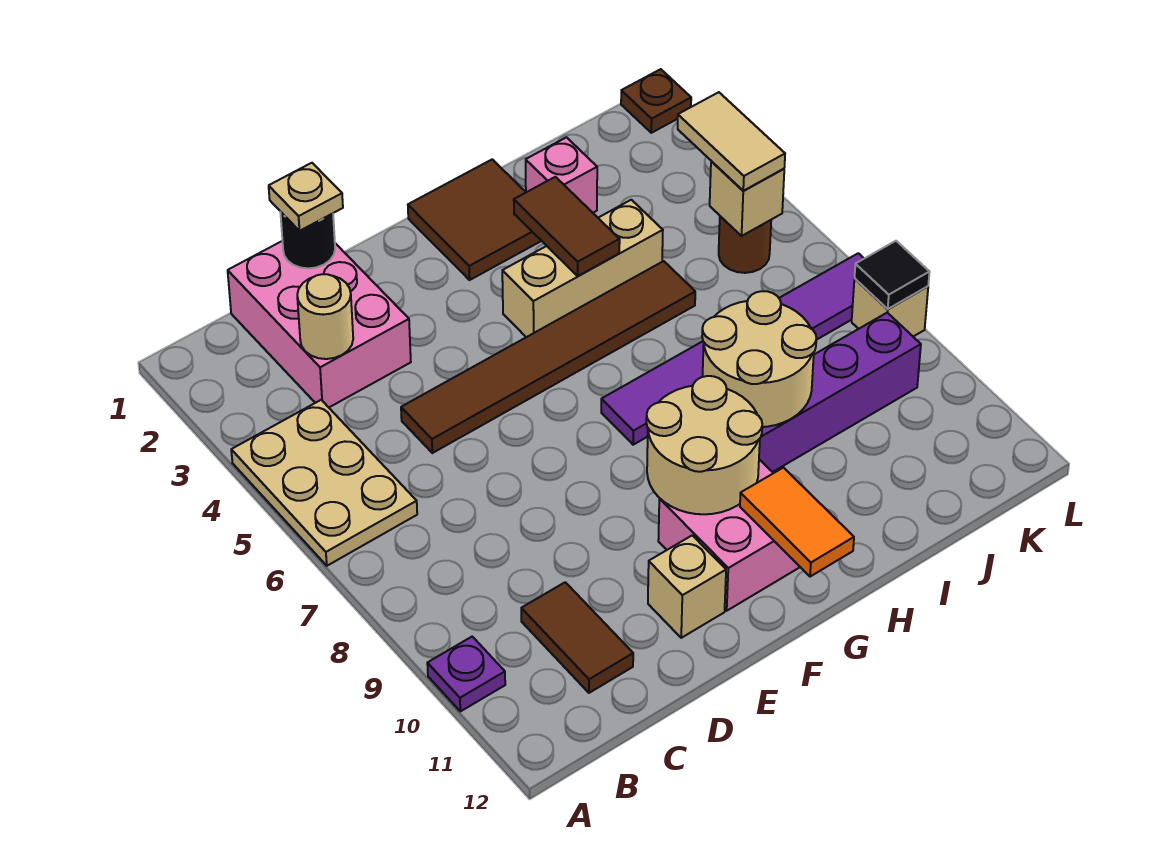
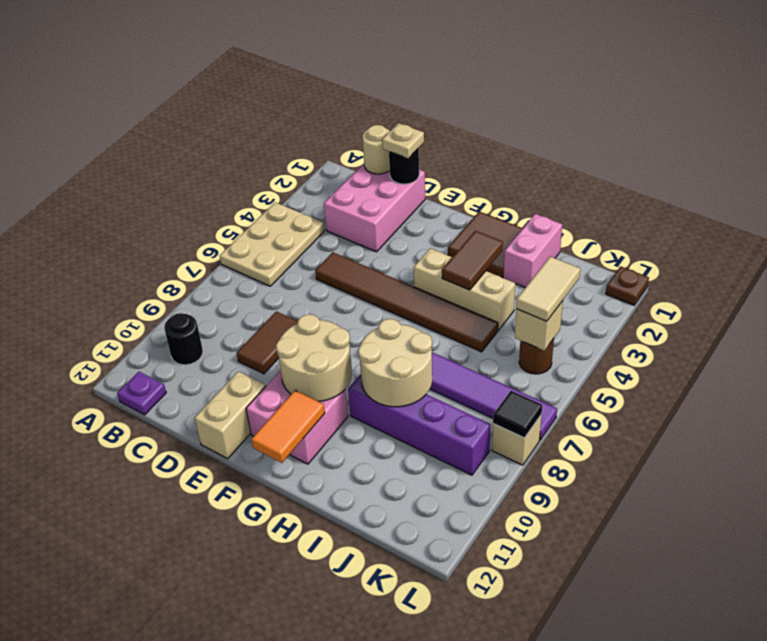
purple 1x1 plate [427,637,505,711] -> purple 1x1 plate moved to [117,372,166,415]
none -> black 1x1 round brick [164,313,203,365]
tan 1x1 round brick [297,274,353,359] -> tan 1x1 round brick moved to [363,125,390,174]
brown 1x2 tile [521,582,633,693] -> brown 1x2 tile moved to [237,311,298,374]
tan 1x1 brick [648,535,726,638] -> tan 1x2 brick [195,371,266,459]
pink 1x1 brick [526,137,597,213] -> pink 1x2 brick [503,214,562,288]

